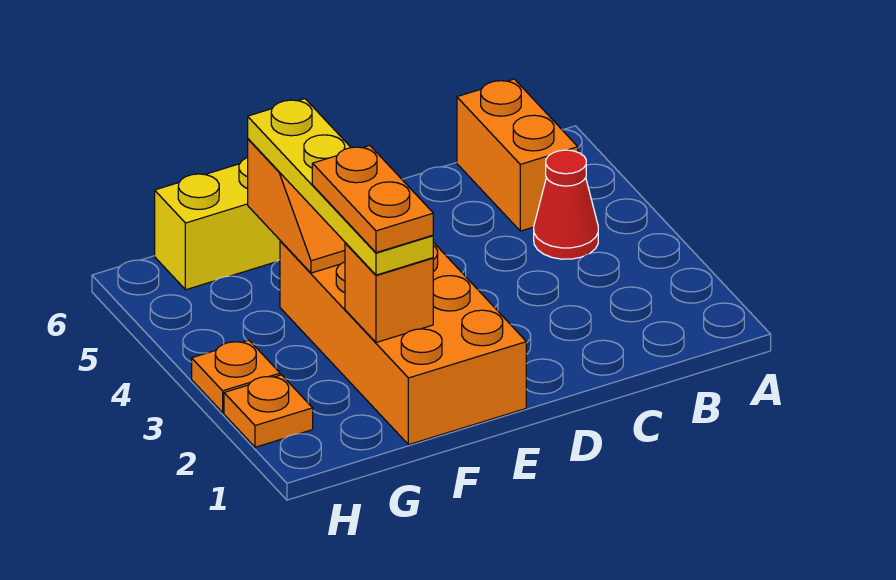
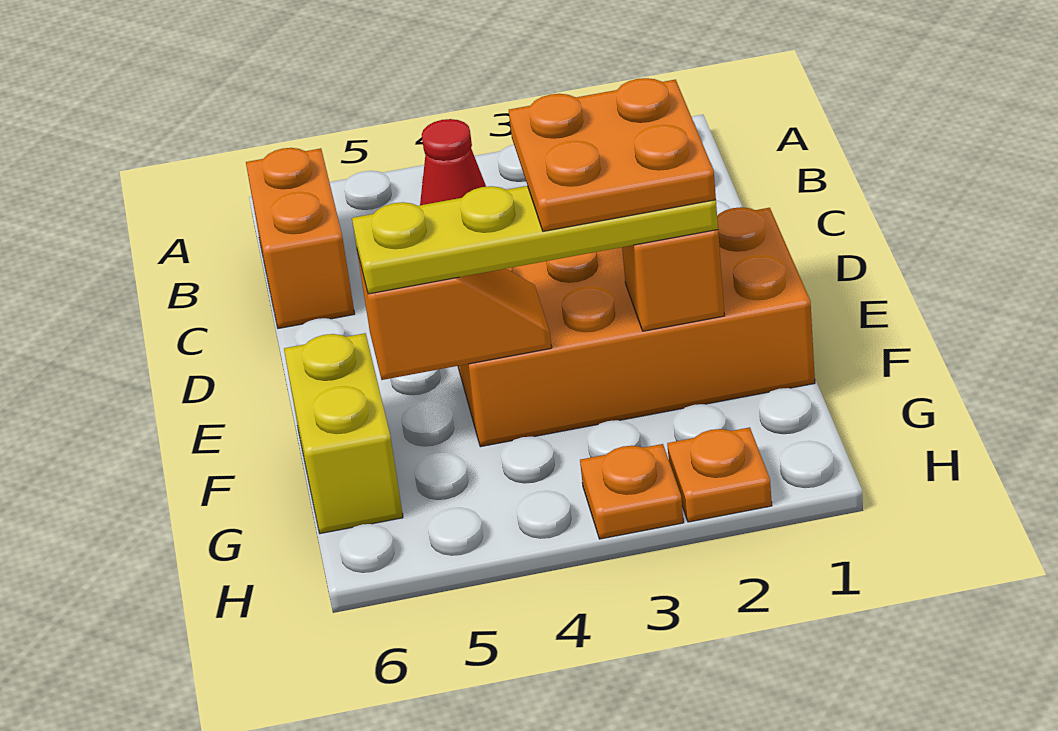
orange 1x2 brick [457,79,578,231] -> orange 1x2 brick turned to [246,148,355,329]
orange 1x2 plate [312,146,433,253] -> orange 2x2 plate [509,78,716,231]

